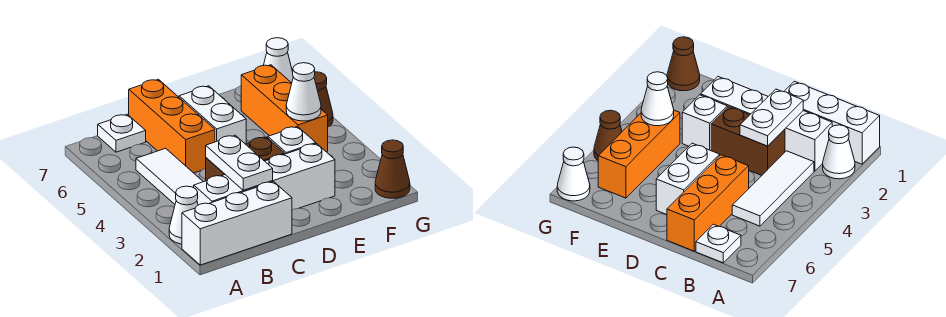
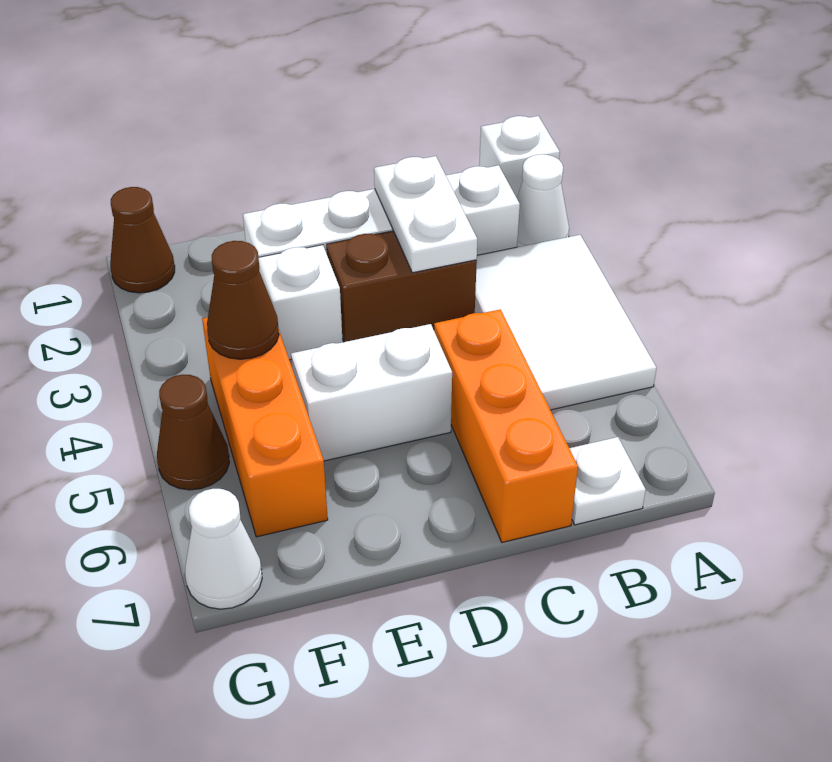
white 1x3 brick [182,182,292,265] -> white 1x1 brick [479,116,560,198]
white 1x3 tile [136,148,203,204] -> white 2x3 tile [475,235,656,410]
white 1x2 brick [179,86,246,144] -> white 1x2 brick turned to [291,324,452,461]
white 1x1 cone [286,63,321,121] -> brown 1x1 cone [207,241,279,359]

